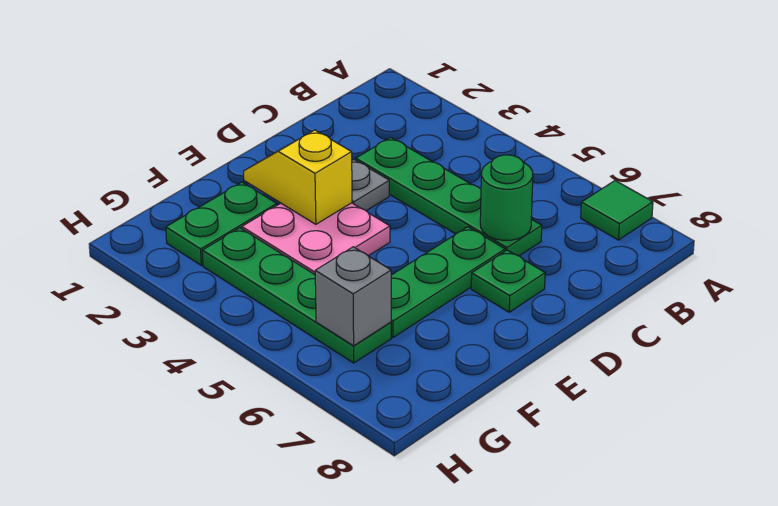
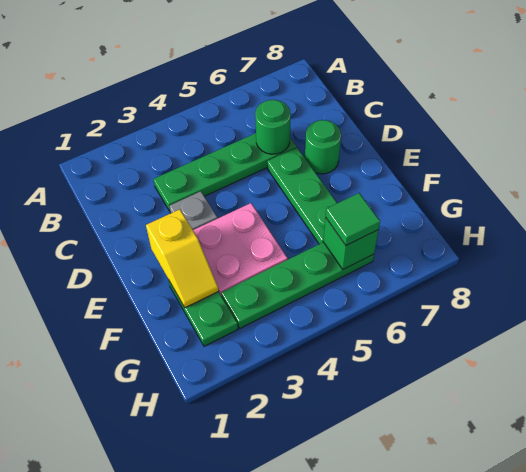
green 1x1 tile [581,181,653,240] -> green 1x1 tile moved to [326,193,380,245]
green 1x1 plate [471,250,545,312] -> green 1x1 round brick [305,120,341,174]
yellow 1x2 slope [244,130,352,224] -> yellow 1x2 slope turned to [146,209,219,308]
grey 1x1 brick [315,247,391,346] -> green 1x1 brick [323,218,378,269]

